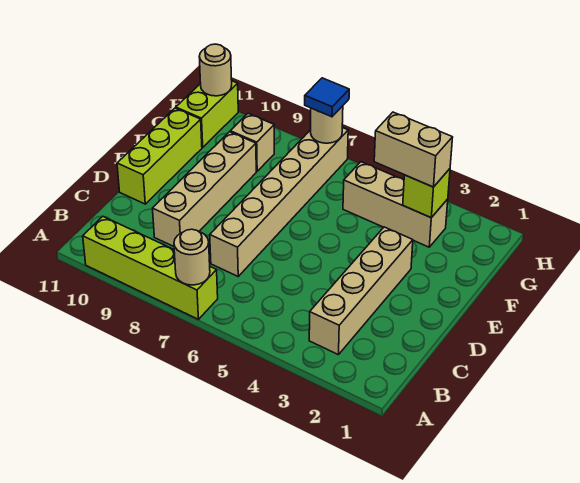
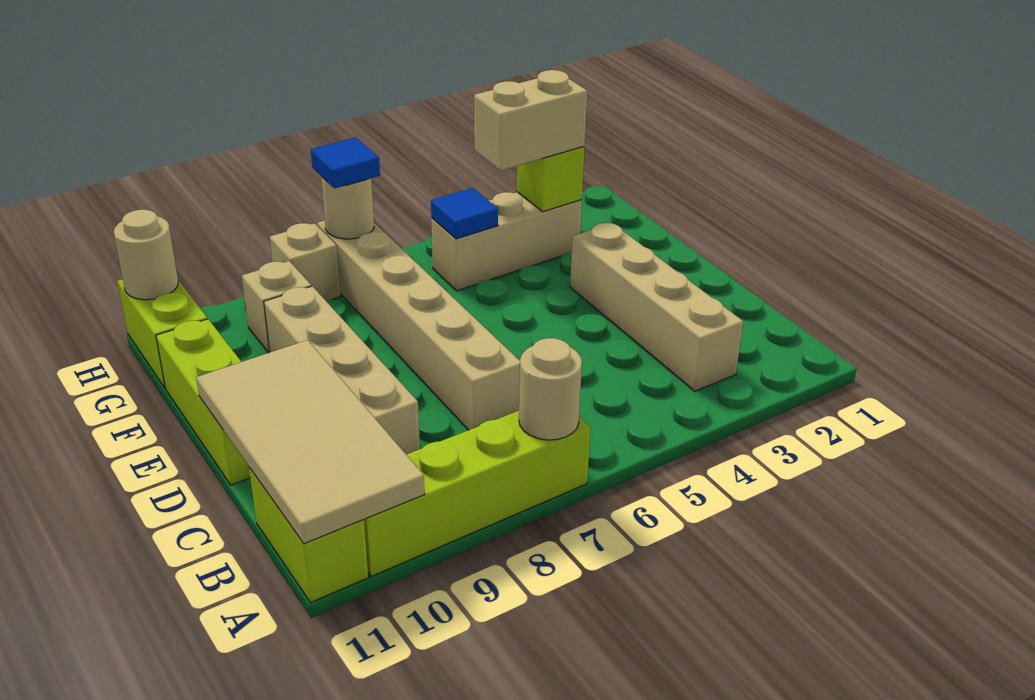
none -> tan 2x4 tile [196,340,424,544]
none -> lime 1x2 brick [249,467,368,603]
none -> blue 1x1 tile [431,188,498,239]
none -> tan 1x1 brick [270,223,341,300]

